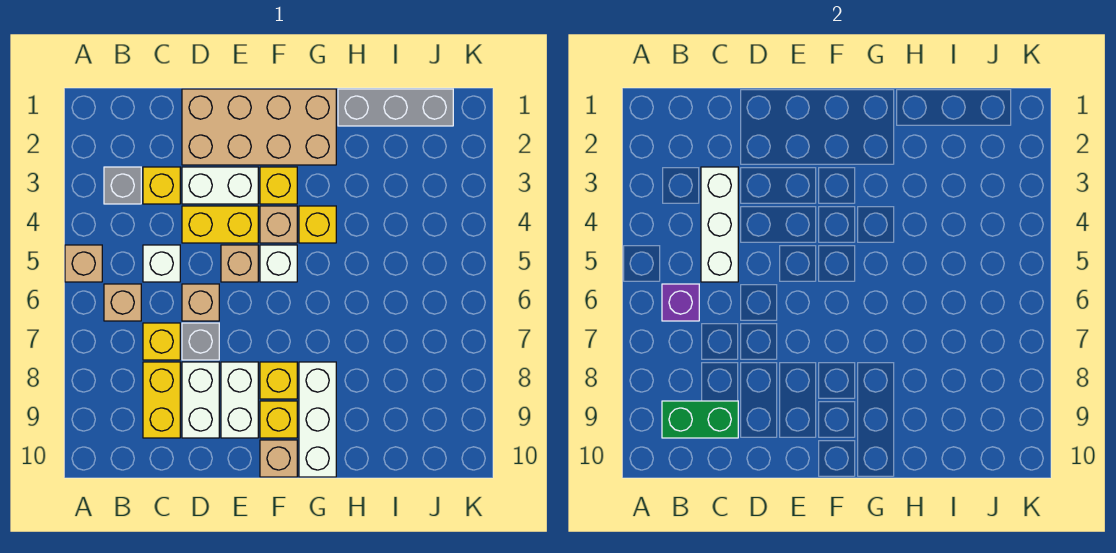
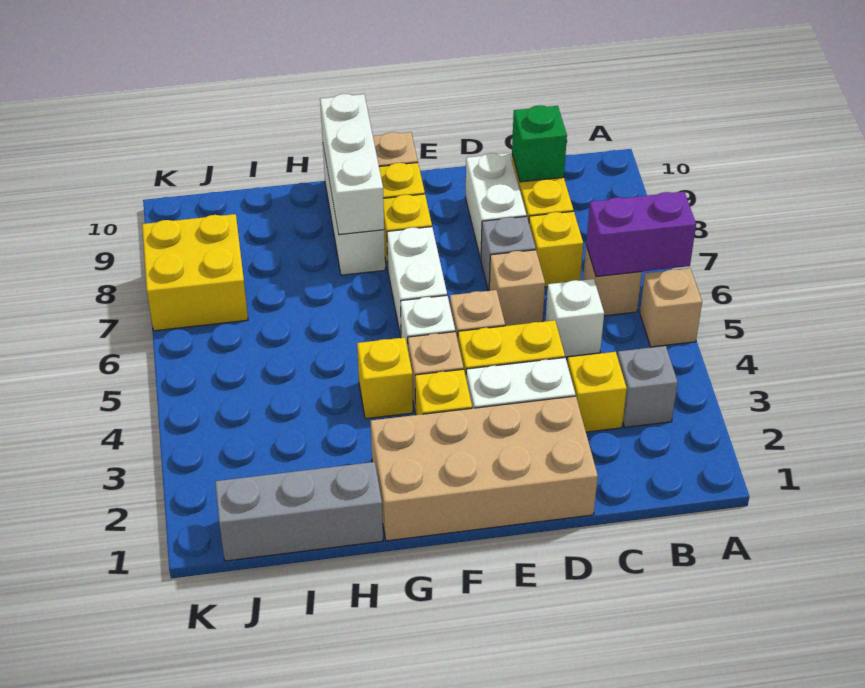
purple 1x1 brick [662,284,699,321] -> purple 1x2 brick [586,192,696,277]
green 1x2 brick [662,401,738,438] -> green 1x1 brick [512,105,567,182]
white 1x3 brick [701,167,738,282] -> white 1x3 brick moved to [320,94,384,235]
white 1x2 brick [221,362,258,438] -> white 1x2 brick moved to [387,227,447,337]
none -> yellow 2x2 brick [142,214,248,331]

